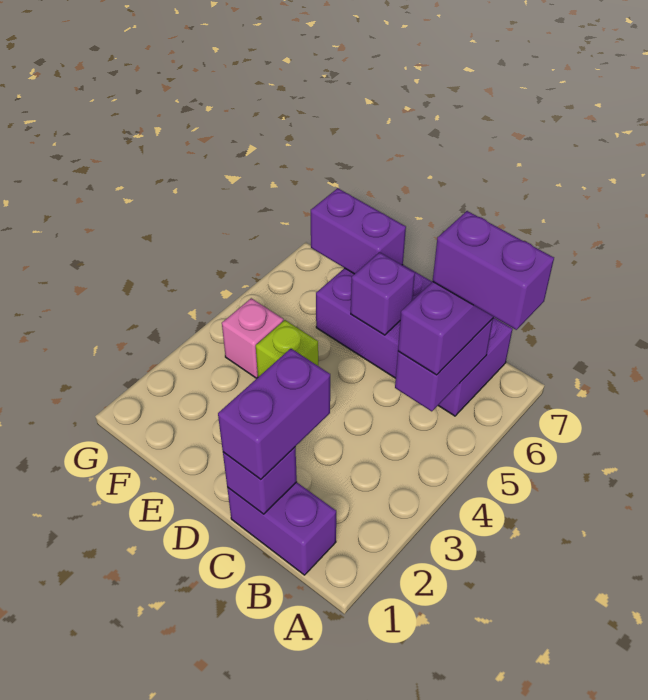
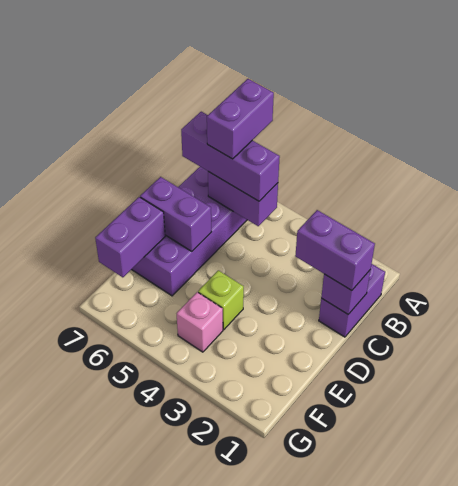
purple 1x1 brick [351,252,415,335] -> purple 1x2 brick [140,177,212,251]

